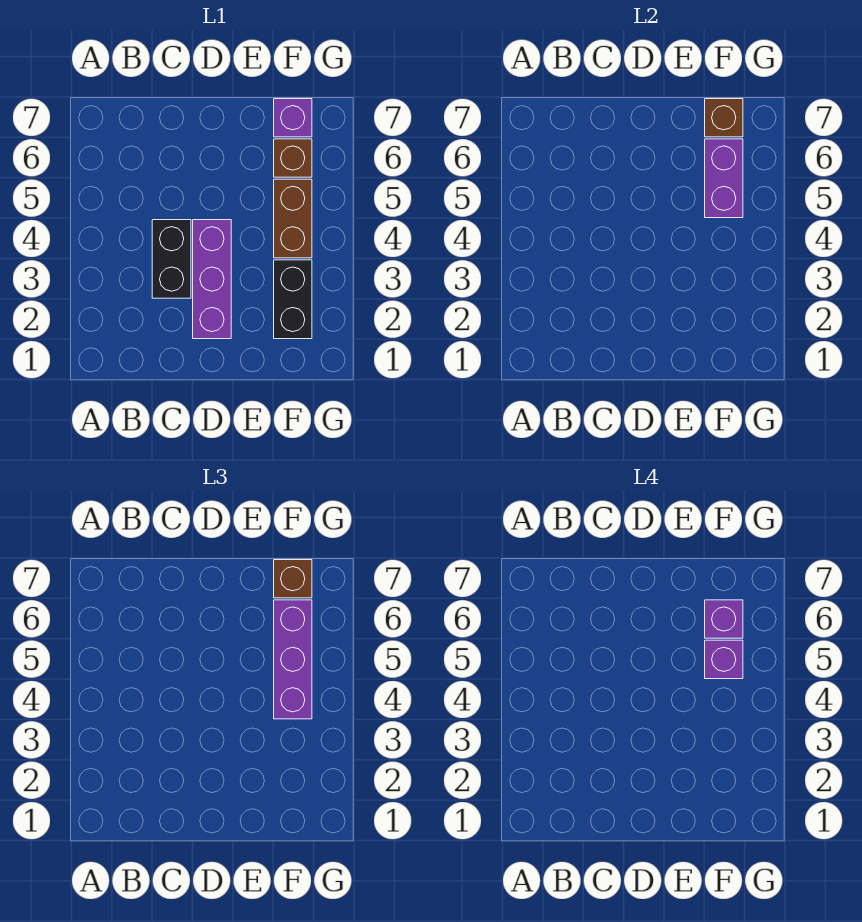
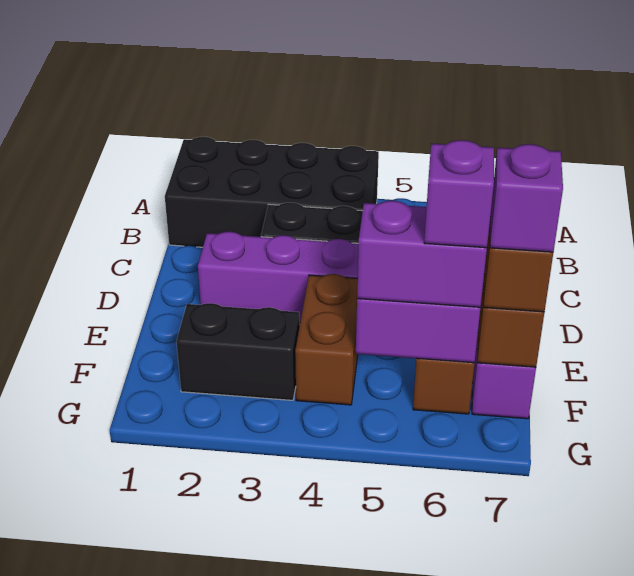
none -> black 2x4 brick [165,137,379,247]
brown 1x2 brick [274,179,312,258] -> brown 1x2 brick turned to [295,274,358,405]
purple 1x3 brick [274,600,312,719] -> purple 1x2 brick [357,201,487,307]
purple 1x1 brick [705,640,743,679] -> purple 1x1 brick moved to [490,144,563,252]

